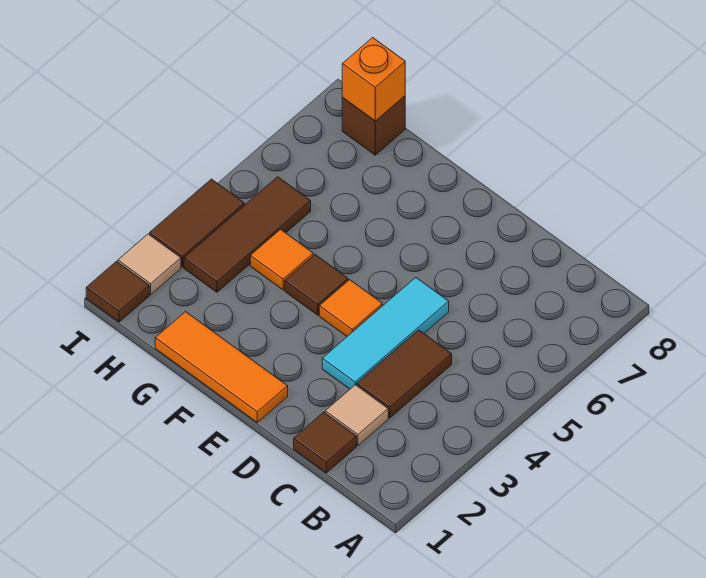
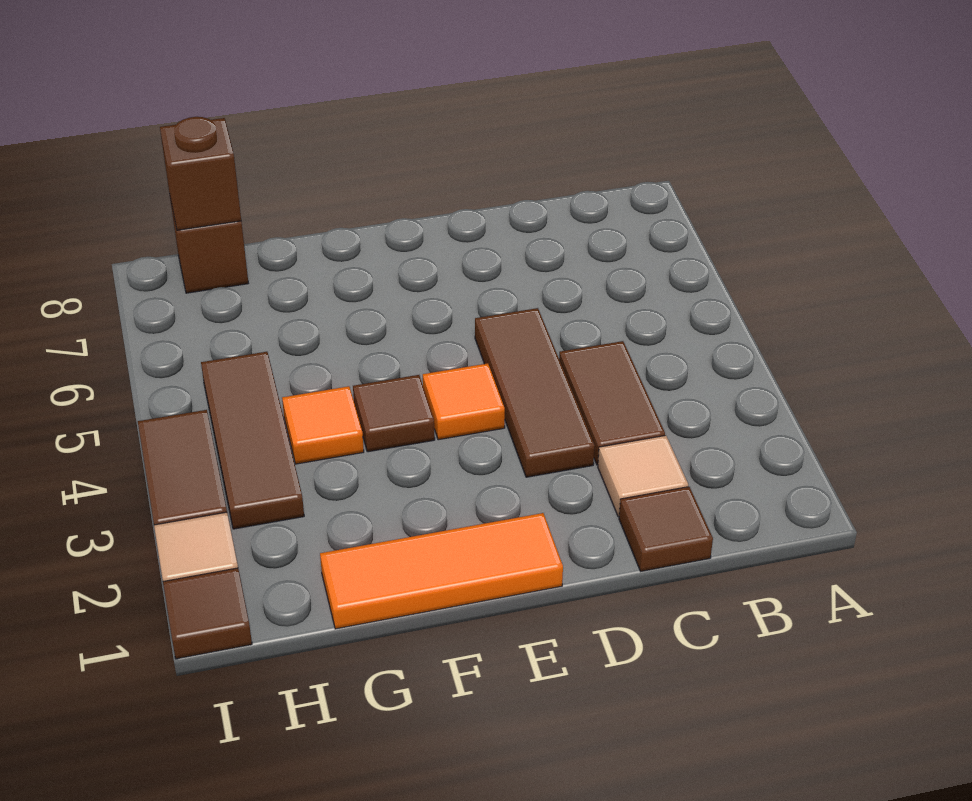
cyan 1x3 tile [322,277,449,389] -> brown 1x3 tile [475,308,595,477]
orange 1x1 brick [342,37,405,121] -> brown 1x1 brick [160,117,241,230]

